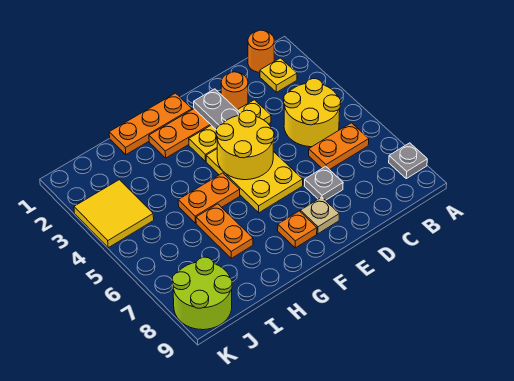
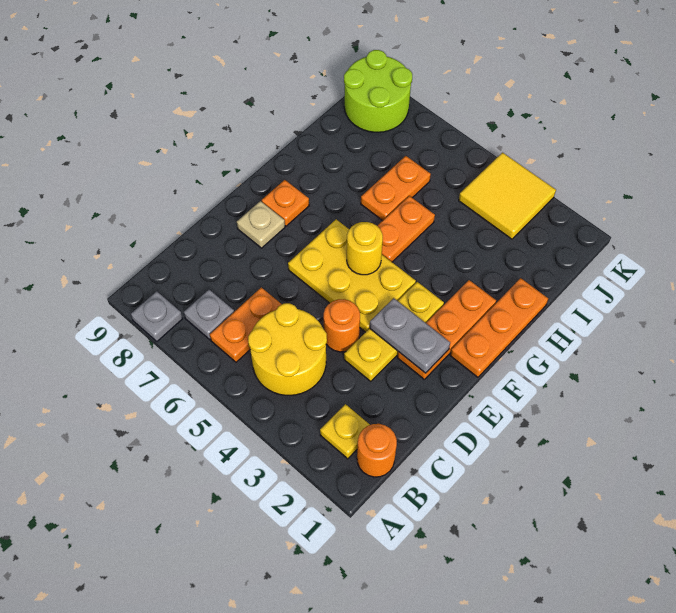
orange 1x1 round brick [221,72,248,110] -> orange 1x1 round brick moved to [324,299,360,352]
grey 1x1 plate [305,166,343,200] -> grey 1x1 plate moved to [184,290,234,340]
yellow 2x2 round brick [216,110,274,180] -> yellow 1x1 round brick [347,222,383,275]
orange 1x2 plate [196,204,253,258] -> orange 1x2 plate turned to [361,156,431,221]

